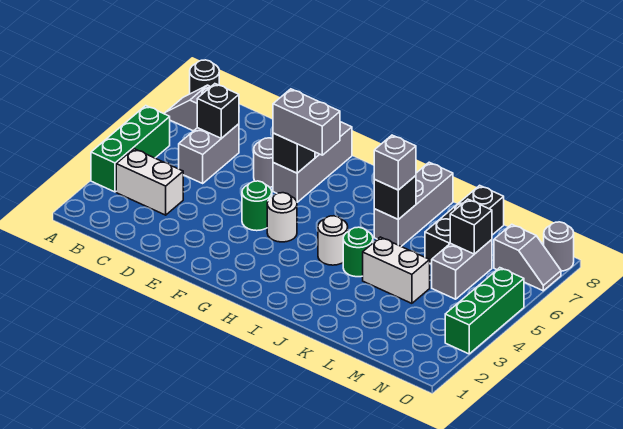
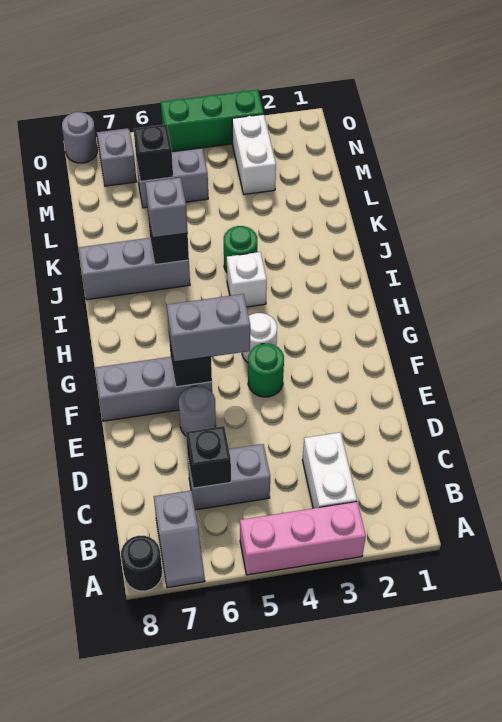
green 1x3 brick [91,106,170,192] -> pink 1x3 brick [240,502,366,575]
grey 1x2 brick [273,89,340,155] -> grey 1x2 brick turned to [167,294,250,362]
white 1x1 round brick [318,216,348,265] -> white 1x1 brick [227,252,267,307]
white 1x2 brick [363,237,430,303] -> white 1x2 brick moved to [232,114,276,194]
black 1x3 brick [425,185,504,264] -> none

